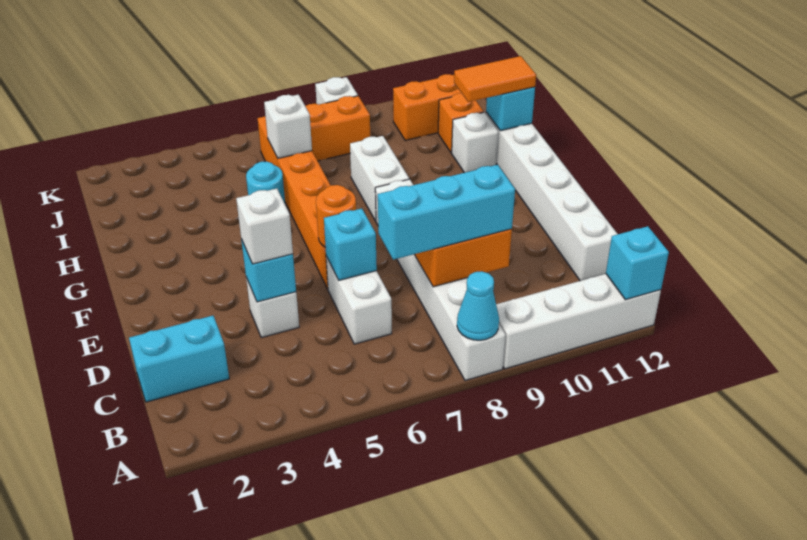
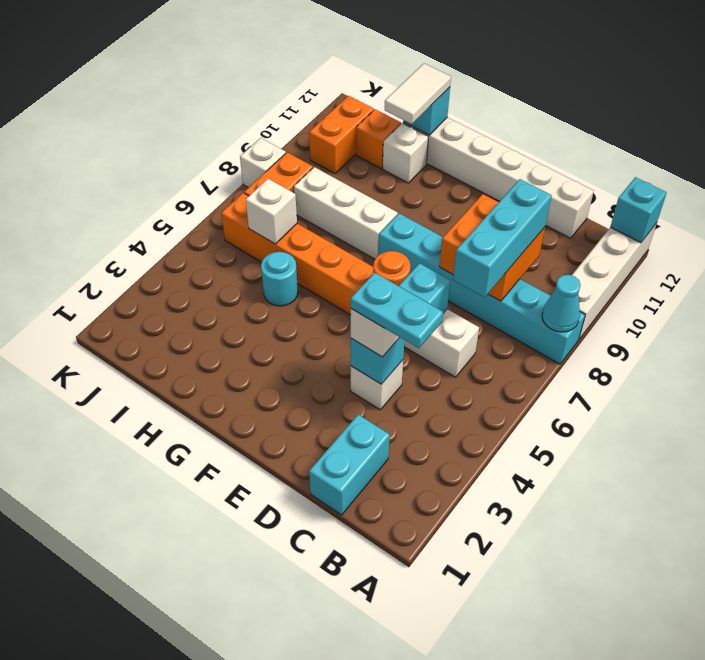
white 1x6 brick [375,179,506,381] -> cyan 1x6 brick [379,213,585,364]
none -> cyan 1x2 plate [351,273,443,348]
white 1x2 brick [350,136,409,221] -> white 1x3 brick [294,167,398,259]
orange 1x2 tile [454,56,536,102] -> white 1x2 tile [385,63,451,124]

